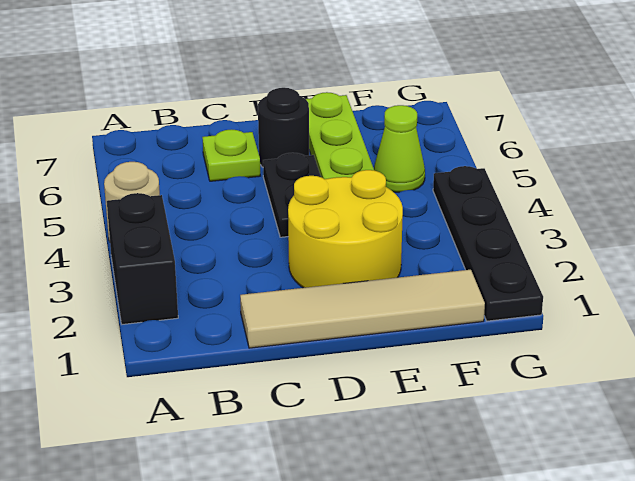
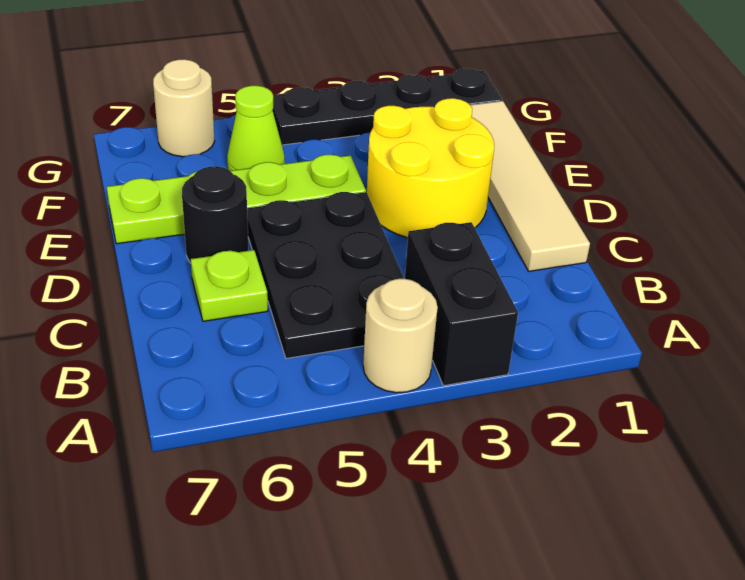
black 1x2 brick [107,193,178,324] -> black 1x2 brick turned to [405,222,518,386]
black 1x2 plate [263,153,321,237] -> black 2x3 plate [247,192,404,358]
none -> tan 1x1 round brick [153,59,215,157]

